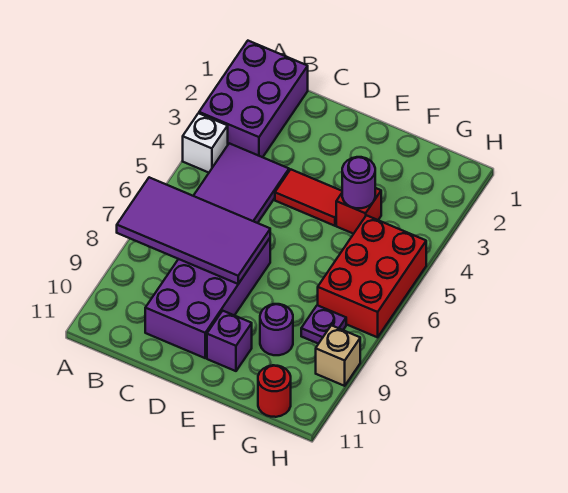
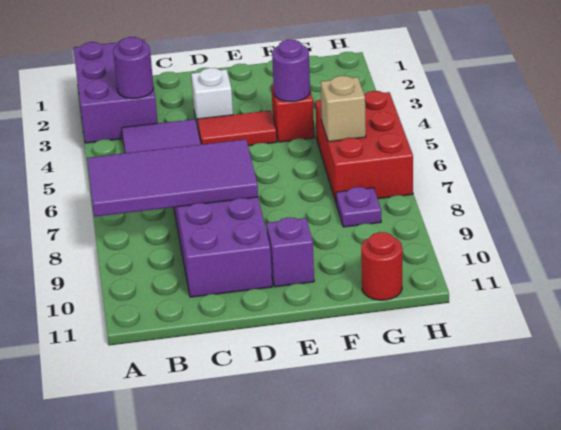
white 1x1 brick [183,113,228,173] -> white 1x1 brick moved to [191,68,233,128]
purple 1x1 round brick [260,304,293,355] -> purple 1x1 round brick moved to [113,37,153,99]
tan 1x1 brick [316,325,360,386] -> tan 1x1 brick moved to [321,76,366,142]

